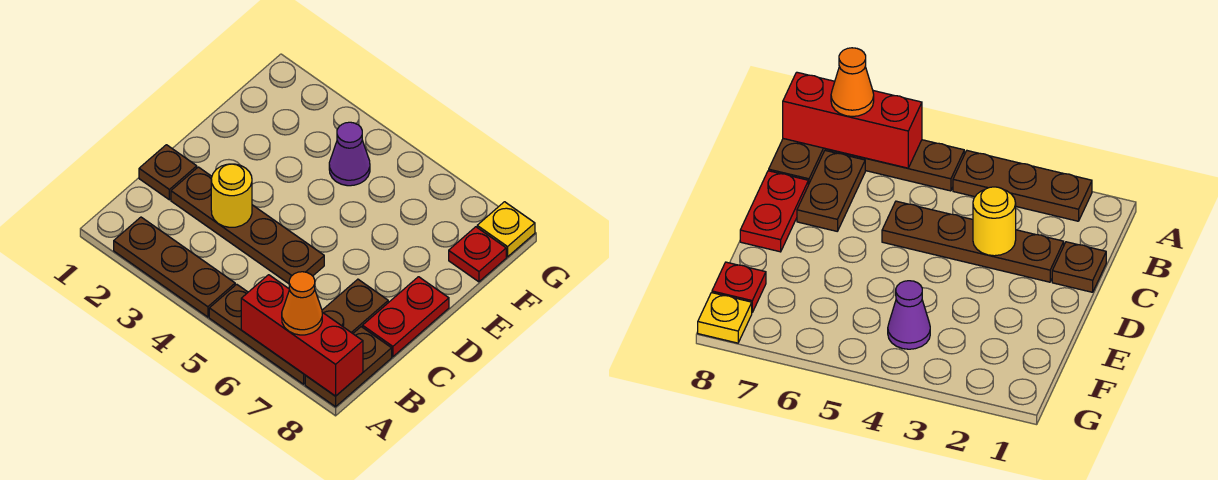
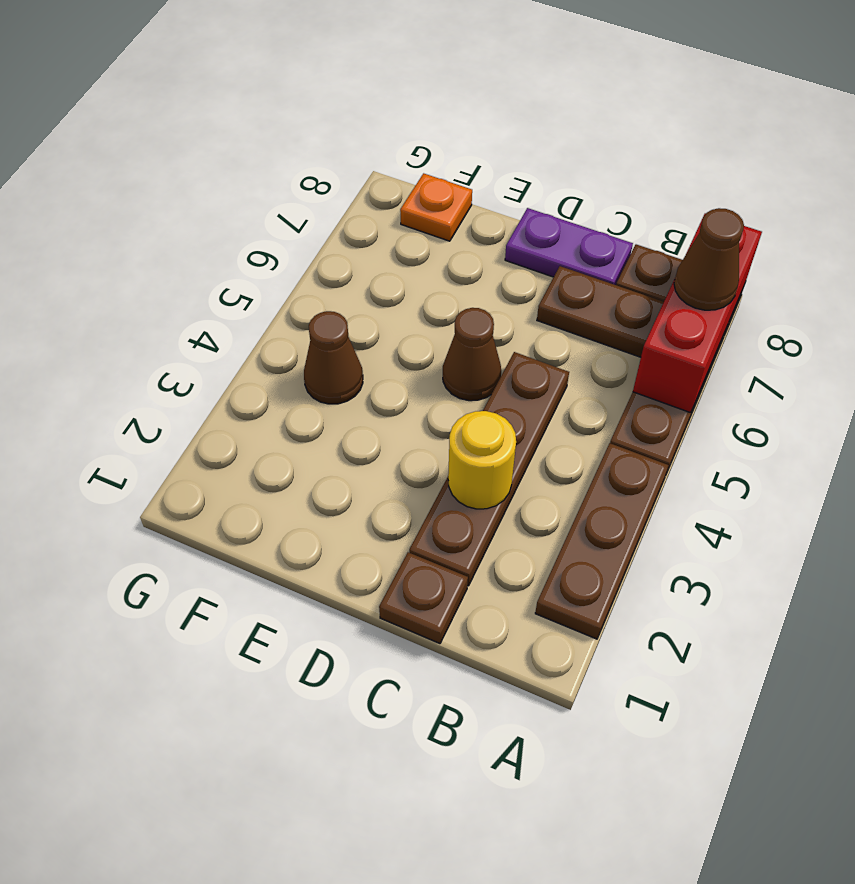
orange 1x1 cone [282,272,322,335] -> brown 1x1 cone [674,208,744,310]
red 1x2 plate [363,277,449,357] -> purple 1x2 plate [505,208,633,285]
none -> brown 1x1 cone [443,308,501,401]
purple 1x1 cone [329,122,370,186] -> brown 1x1 cone [304,311,363,404]
red 1x1 plate [449,227,506,282] -> orange 1x1 plate [400,173,472,241]
yellow 1x1 plate [477,202,535,257] -> none

